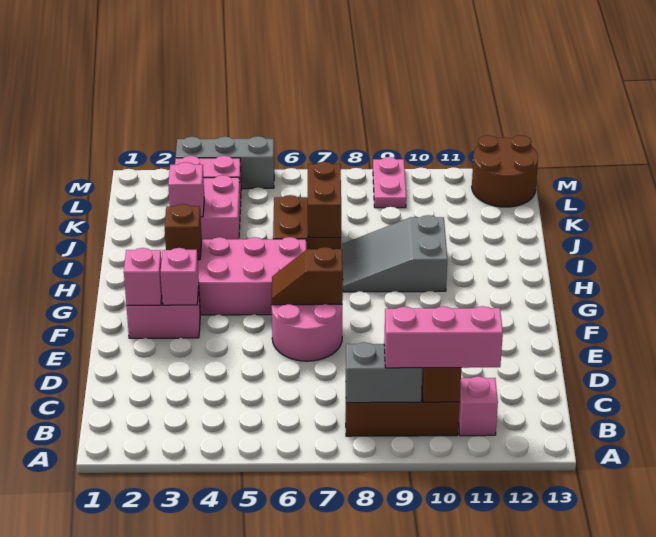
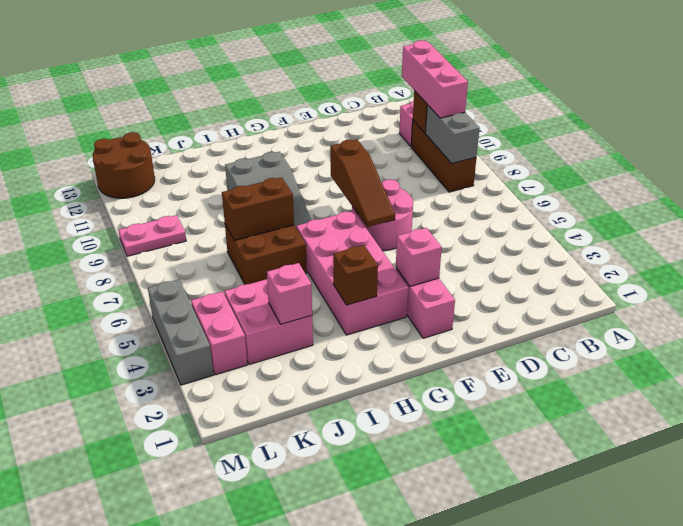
pink 1x1 brick [124,248,162,305] -> none
brown 1x2 slope [272,247,343,305] -> brown 1x3 slope [330,140,395,227]

